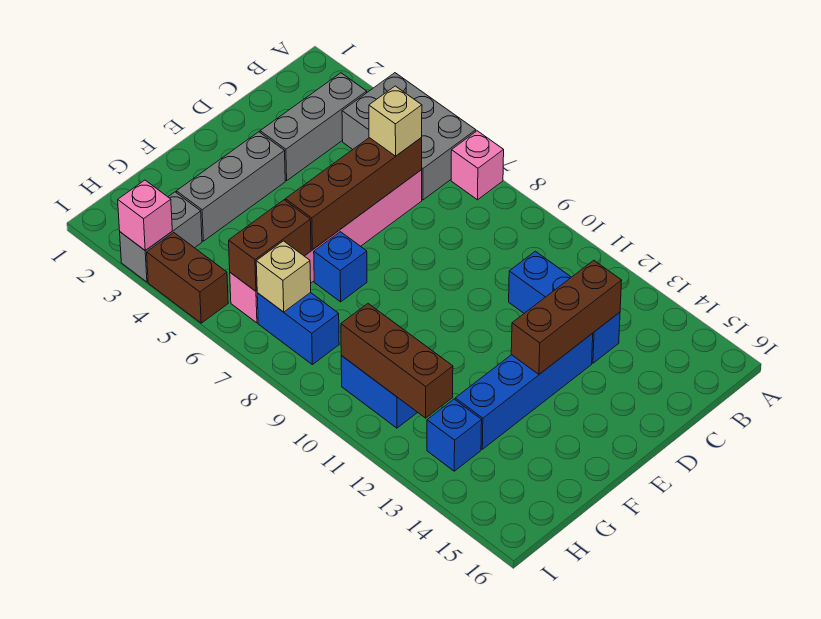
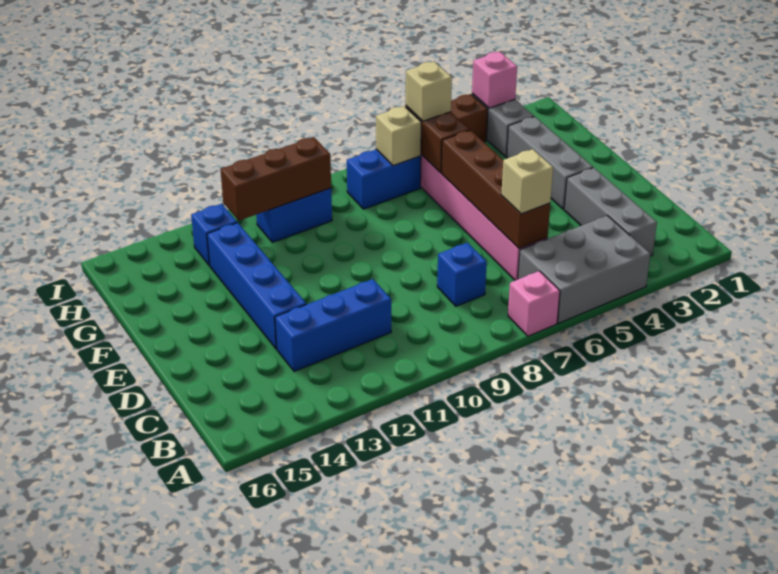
brown 1x3 brick [511,260,622,374] -> none
blue 1x1 brick [314,232,367,302] -> blue 1x1 brick moved to [437,243,487,306]
none -> tan 1x1 brick [406,62,452,121]

